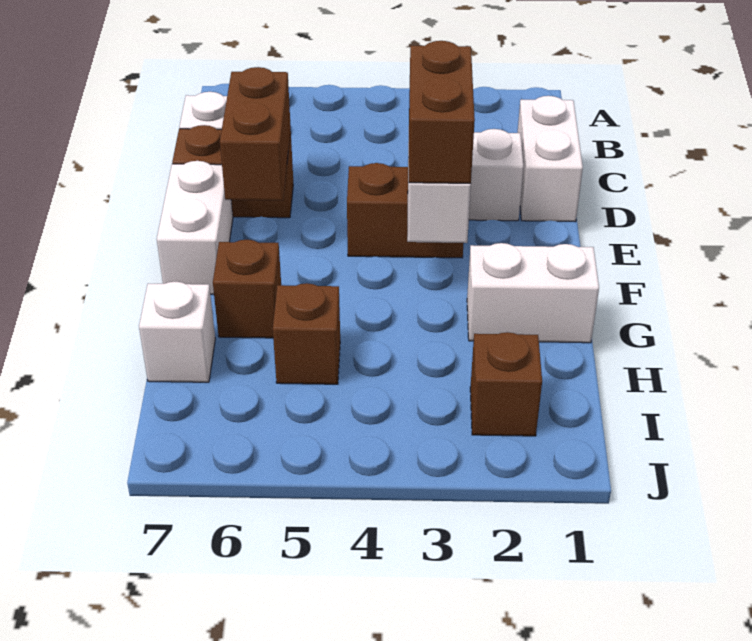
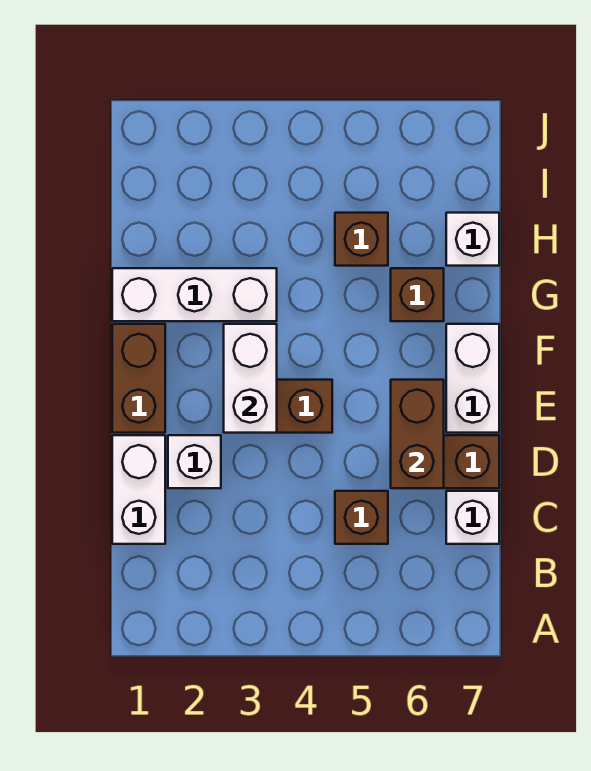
brown 1x2 brick [409,41,475,183] -> brown 1x2 brick moved to [112,324,165,433]
white 1x2 brick [467,243,599,343] -> white 1x3 brick [112,268,277,321]
brown 1x1 brick [470,332,542,436] -> brown 1x1 brick moved to [335,491,388,544]

